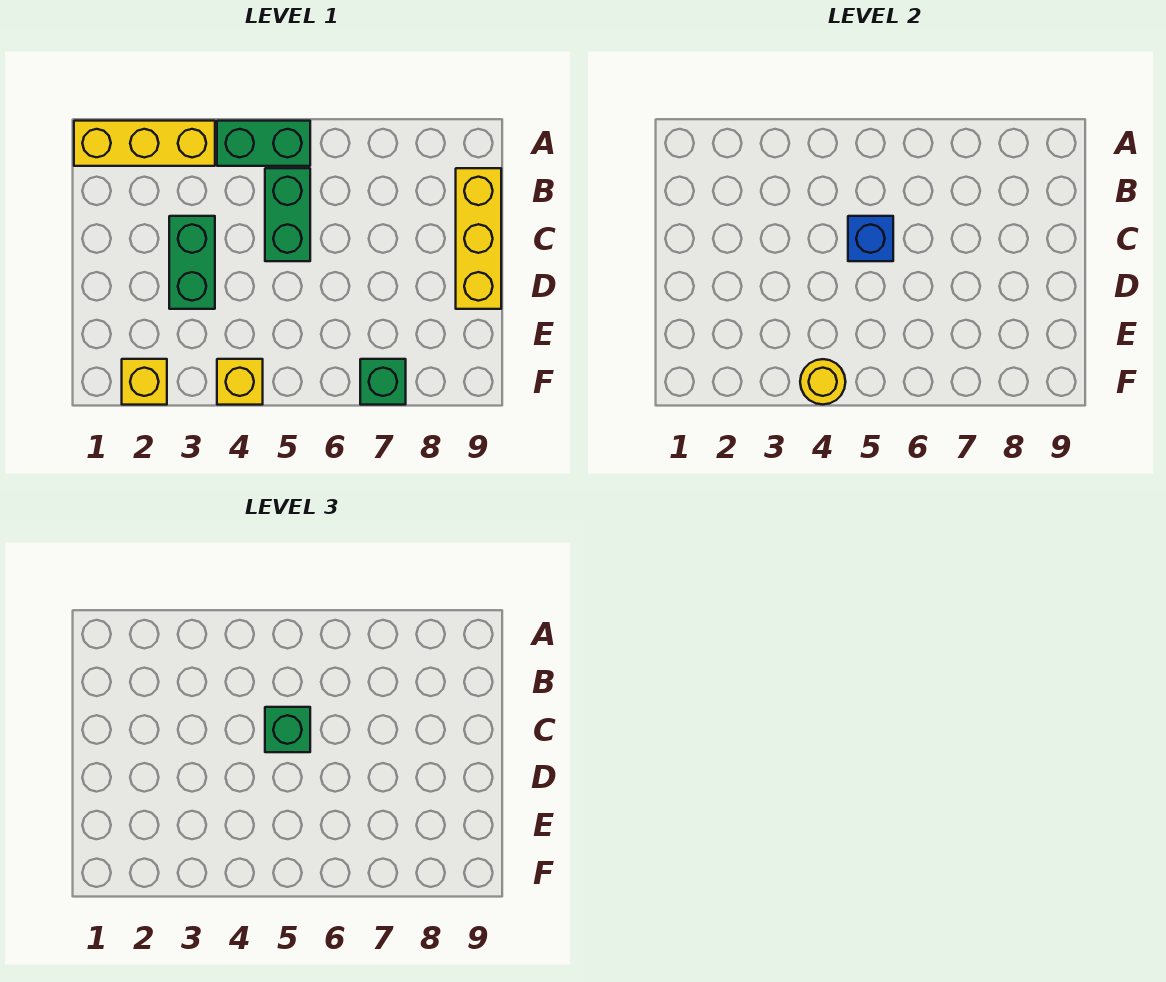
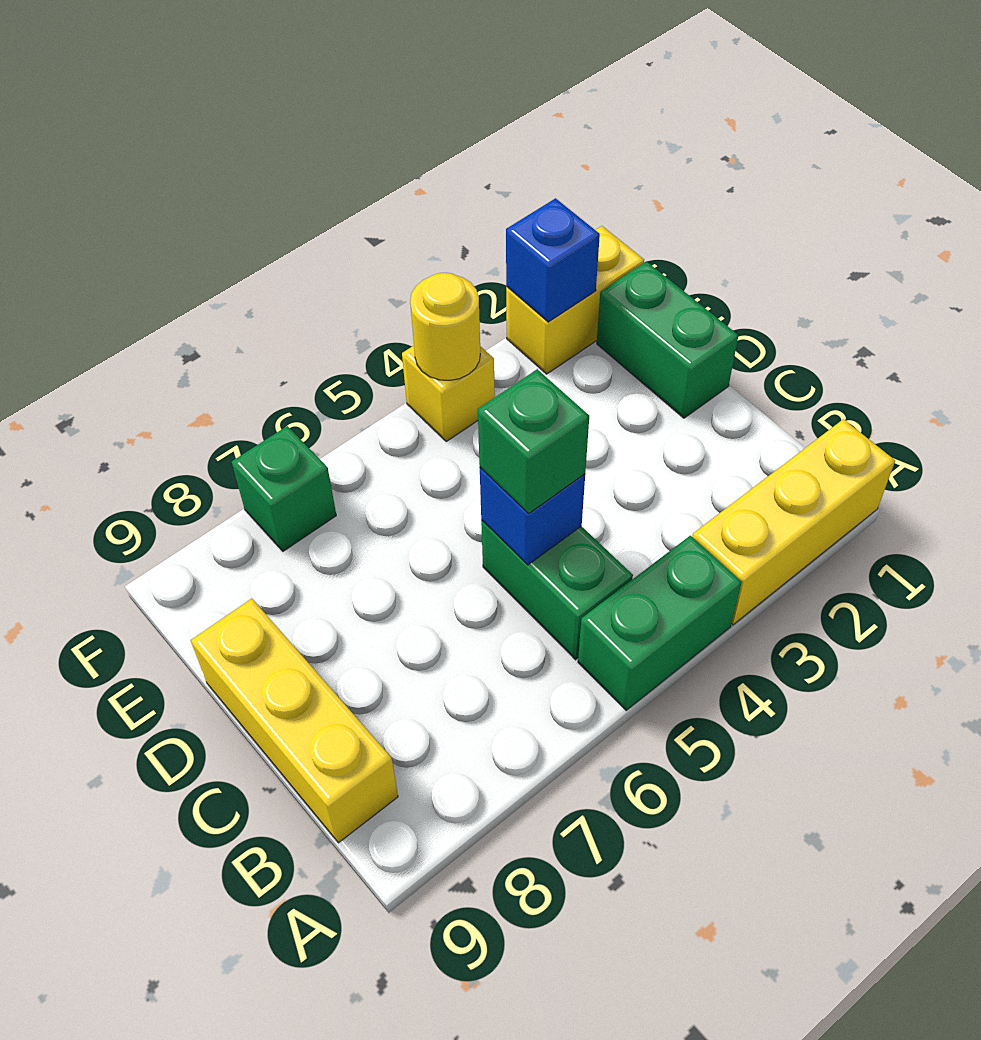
green 1x2 brick [169,216,215,309] -> green 1x2 brick moved to [597,262,738,418]
yellow 1x1 brick [122,359,167,405] -> yellow 1x2 brick [506,226,644,374]
none -> blue 1x1 brick [506,198,600,322]

